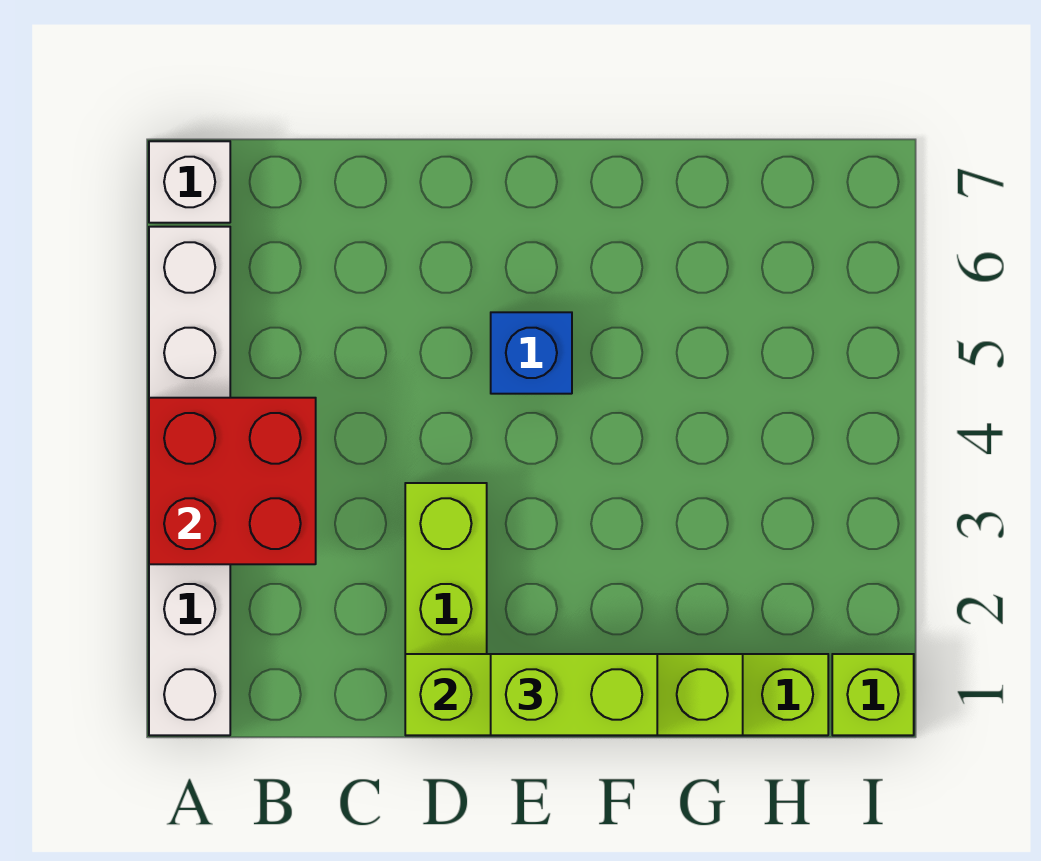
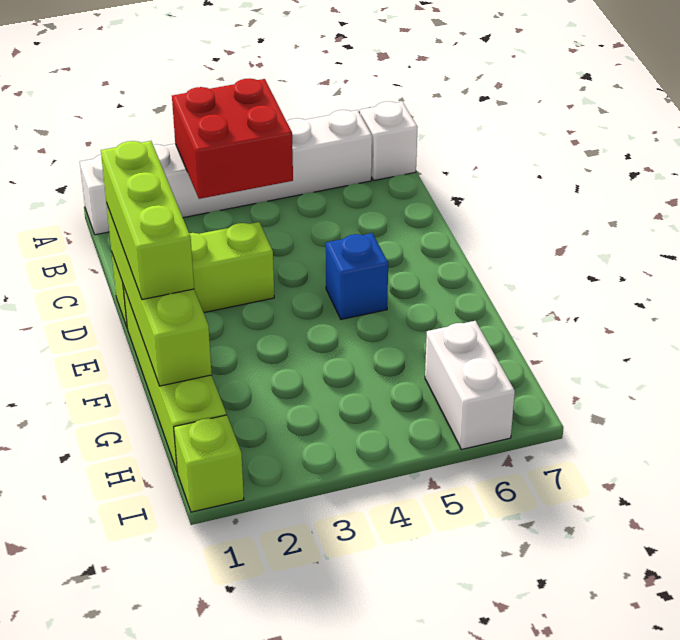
lime 1x2 brick [491,654,657,735] -> lime 1x3 brick [101,141,194,300]
none -> white 1x2 brick [425,321,515,449]

